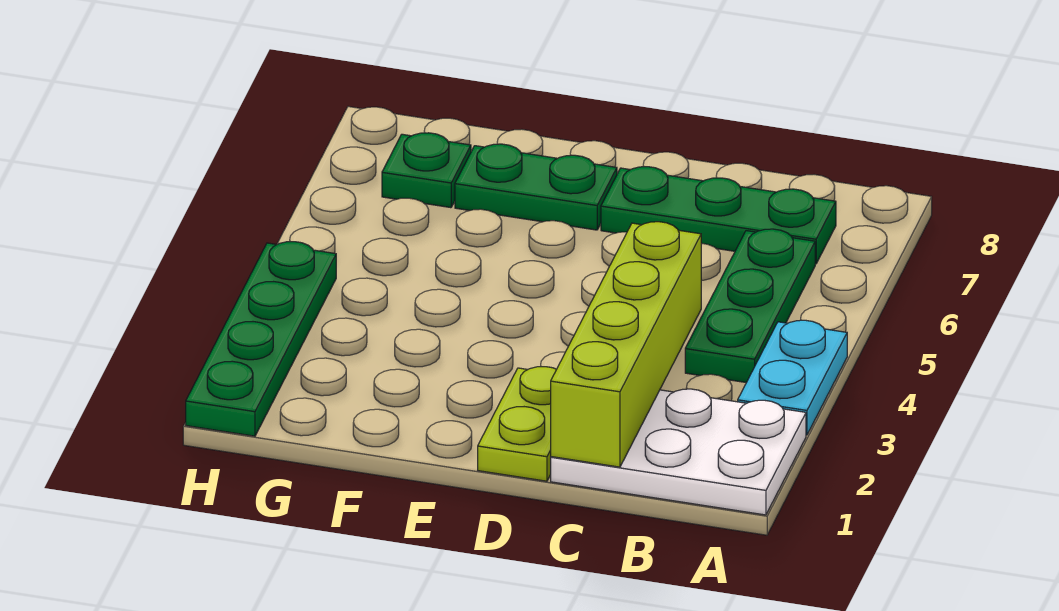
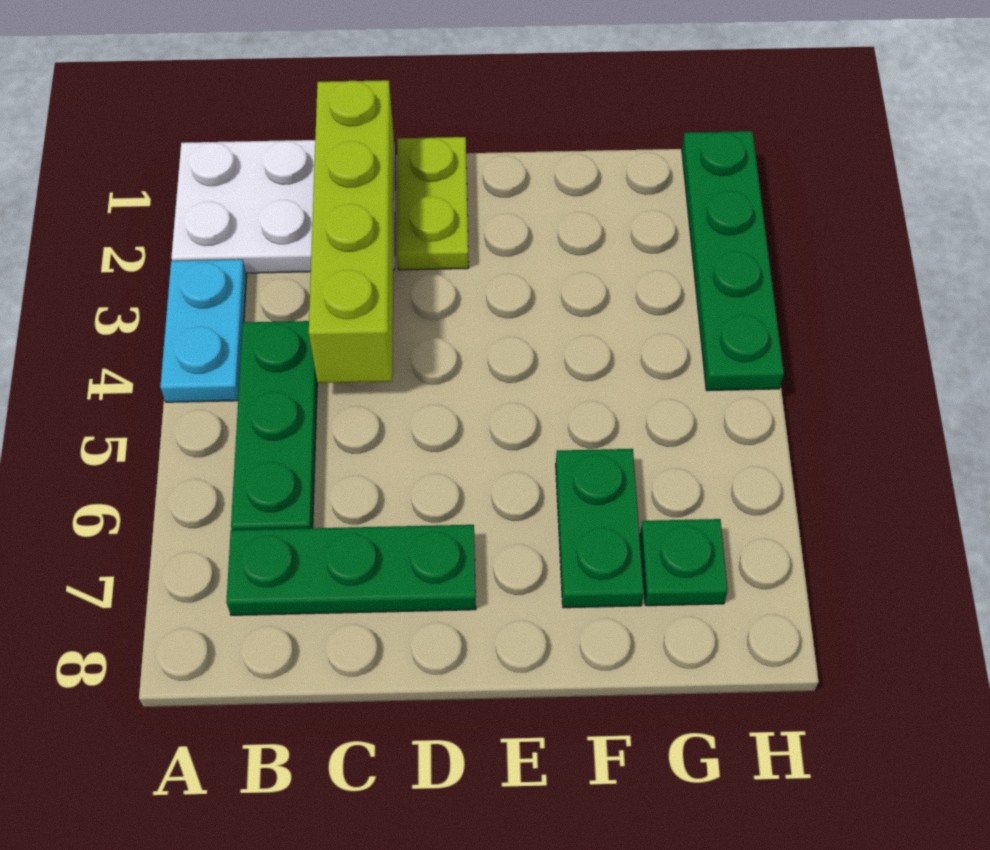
green 1x2 plate [455,144,617,230] -> green 1x2 plate turned to [556,449,644,608]

